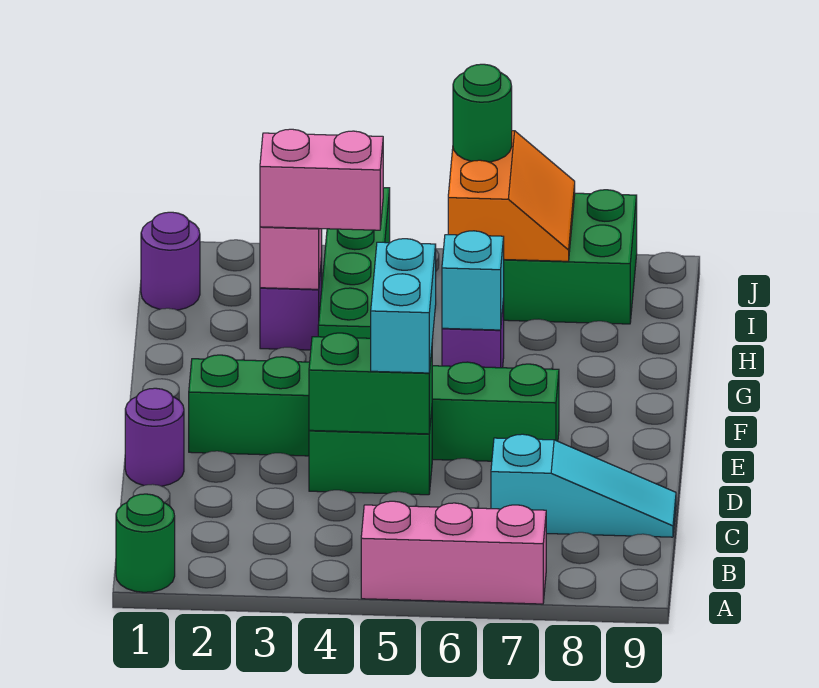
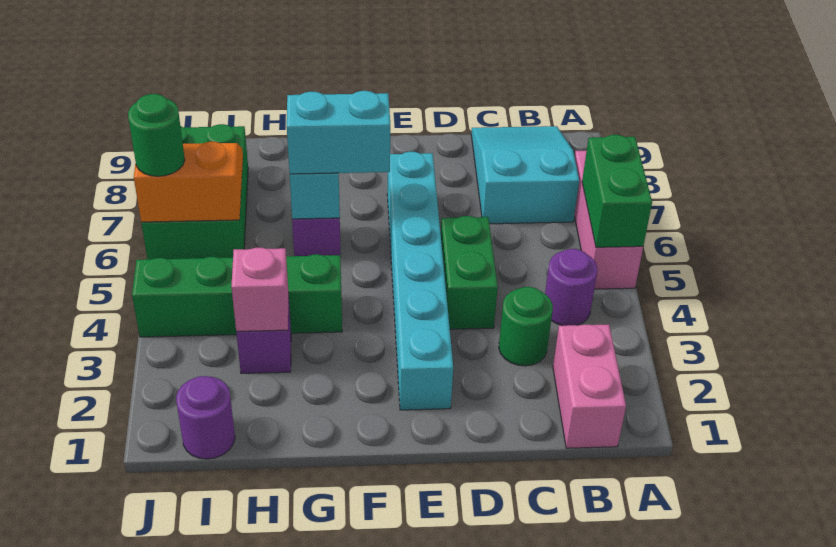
green 1x1 round brick [116,494,175,592] -> green 1x1 round brick moved to [499,287,553,366]
cyan 1x3 slope [491,434,676,537] -> cyan 2x3 slope [471,126,579,224]
purple 1x1 round brick [125,388,184,486] -> purple 1x1 round brick moved to [545,249,597,326]
green 1x2 brick [309,333,432,434] -> green 1x2 brick moved to [582,135,652,247]
cyan 1x2 brick [371,239,436,373] -> cyan 1x2 brick moved to [287,91,390,174]
green 1x6 brick [189,355,559,461] -> cyan 1x6 brick [387,152,453,410]
pink 1x2 brick [260,129,383,230] -> pink 1x2 brick moved to [553,324,626,448]

